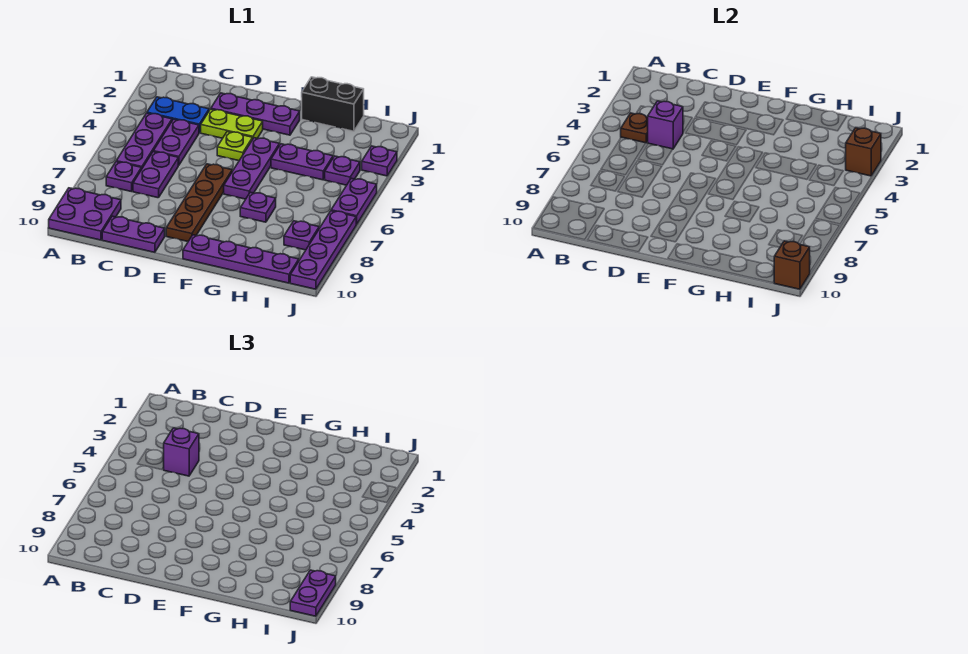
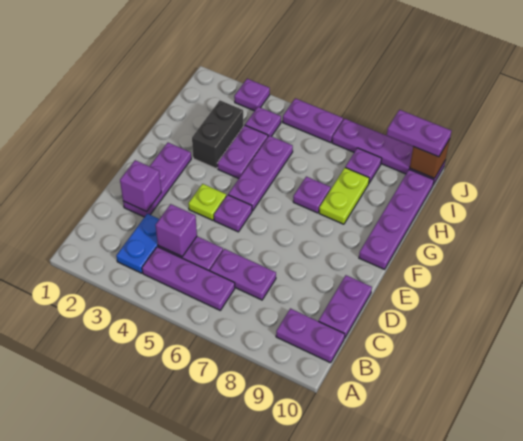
purple 2x2 plate [49,188,121,240] -> purple 1x2 plate [276,308,345,363]
brown 1x1 plate [621,113,648,143] -> none
purple 1x1 plate [106,162,141,192] -> purple 1x1 plate moved to [214,195,252,232]
purple 1x1 brick [163,428,199,476] -> purple 1x1 brick moved to [120,160,161,212]
lime 1x2 plate [201,109,263,138] -> lime 1x2 plate moved to [319,168,369,224]
brown 1x4 plate [166,164,232,241] -> none
purple 1x3 plate [224,138,279,199] -> purple 1x3 plate turned to [228,136,293,211]
black 1x2 brick [302,77,364,131] -> black 1x2 brick moved to [192,100,243,169]
brown 1x1 brick [846,128,881,176] -> none

